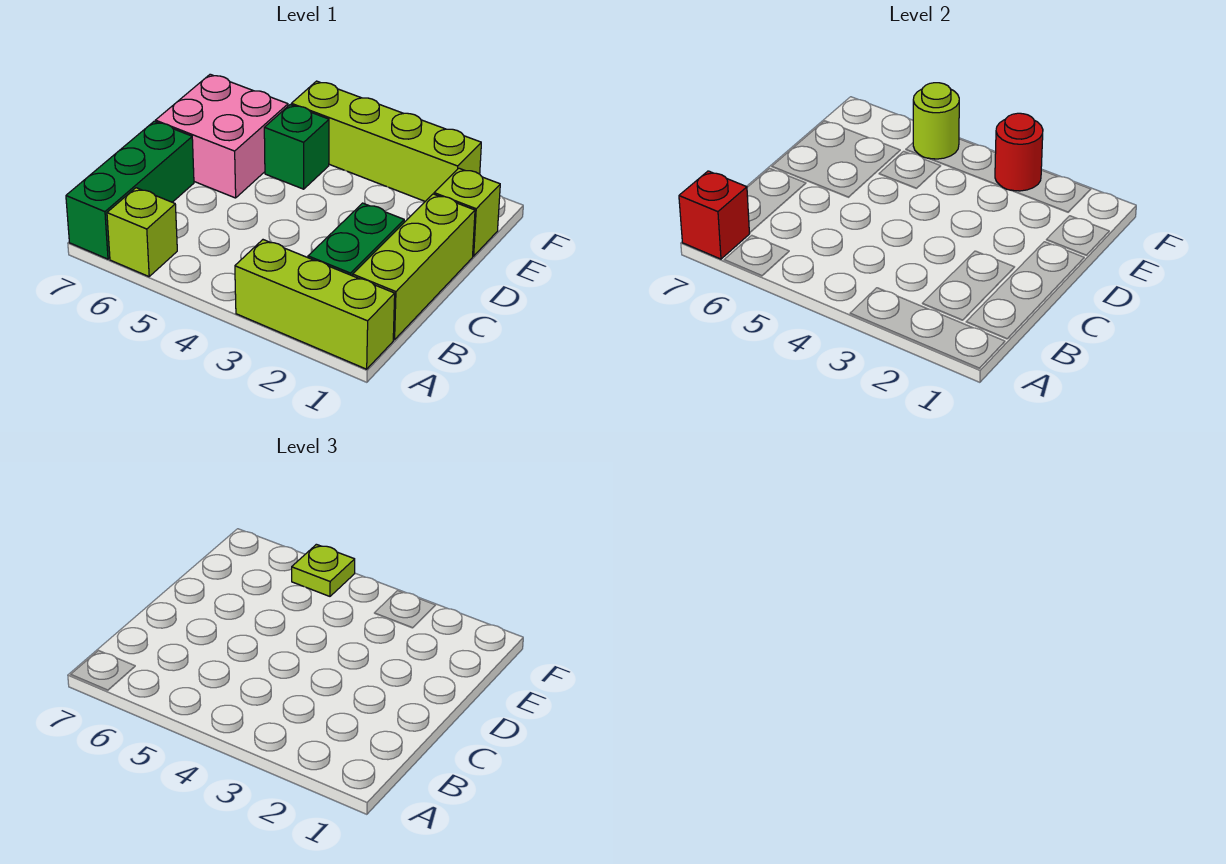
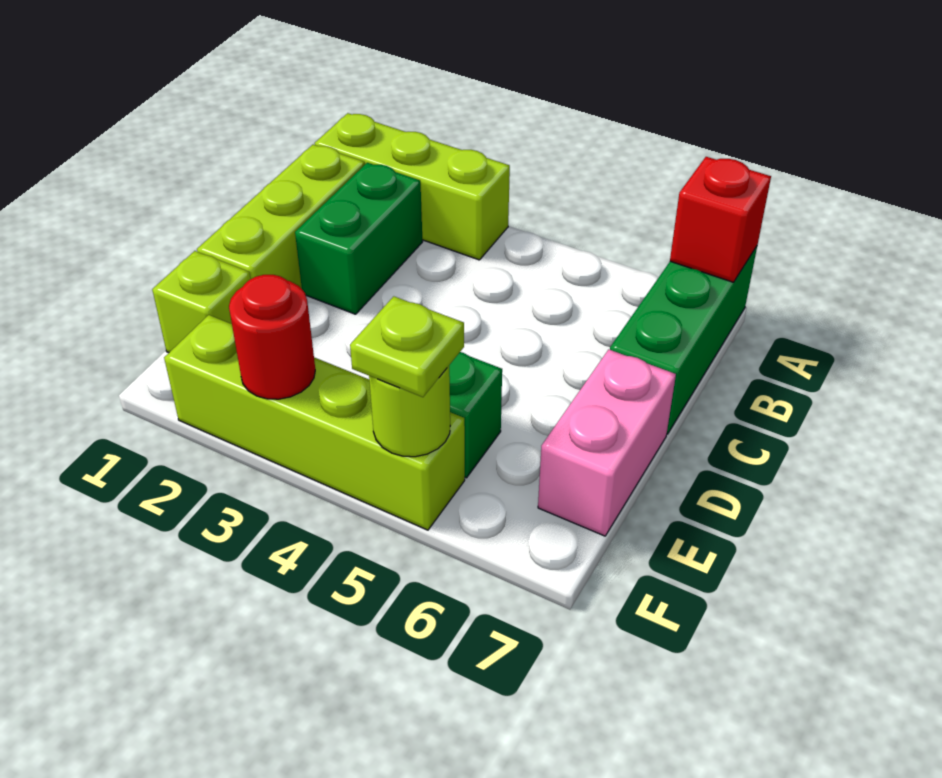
lime 1x1 brick [107,188,177,277] -> none
pink 2x2 brick [155,74,288,198] -> pink 1x2 brick [538,350,676,536]

